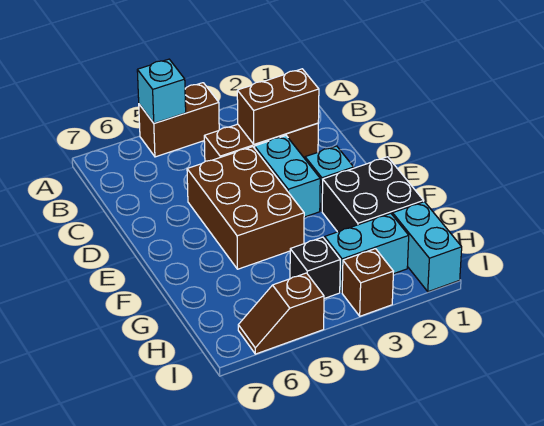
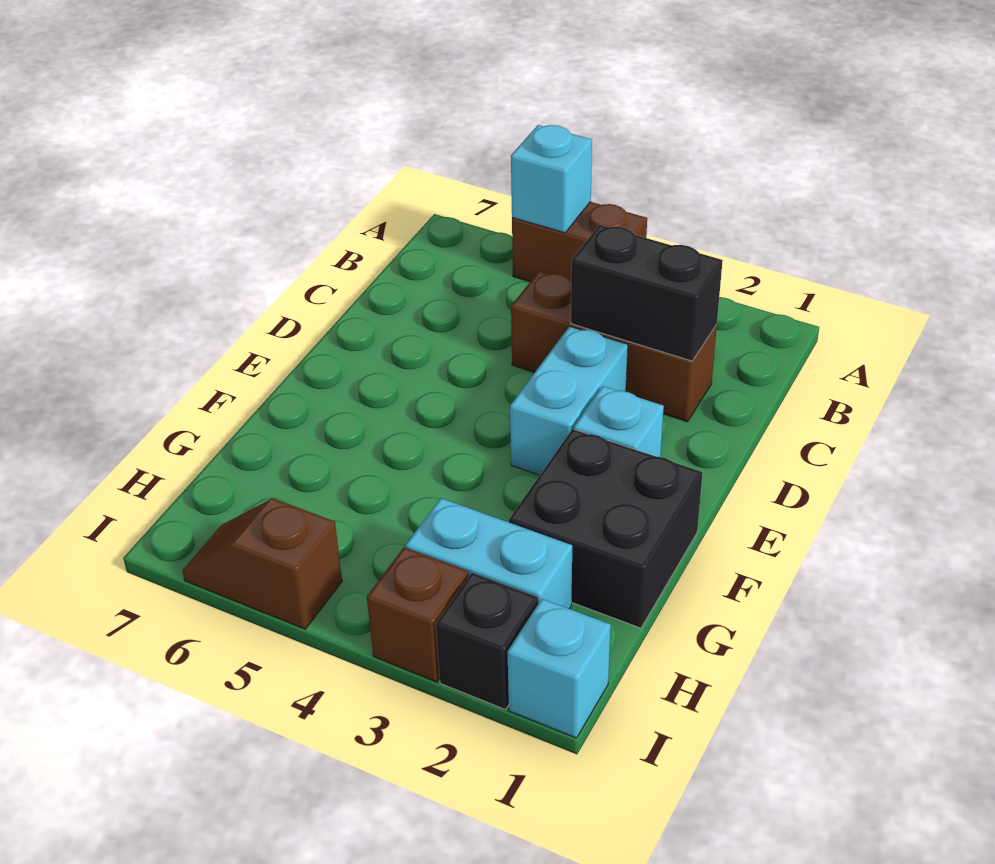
brown 1x2 brick [237,69,319,144] -> black 1x2 brick [571,225,723,361]
brown 2x3 brick [187,147,304,269] -> none
cyan 1x2 brick [393,202,462,292] -> cyan 1x1 brick [507,599,611,738]
black 1x1 brick [290,237,340,299] -> black 1x1 brick moved to [436,573,538,710]

